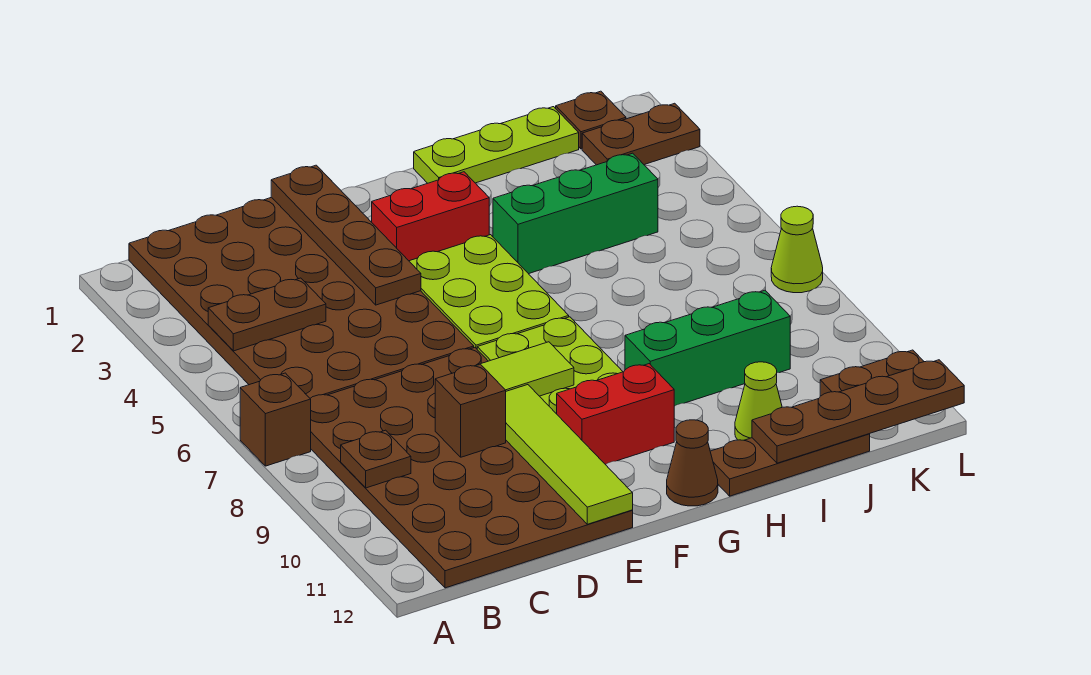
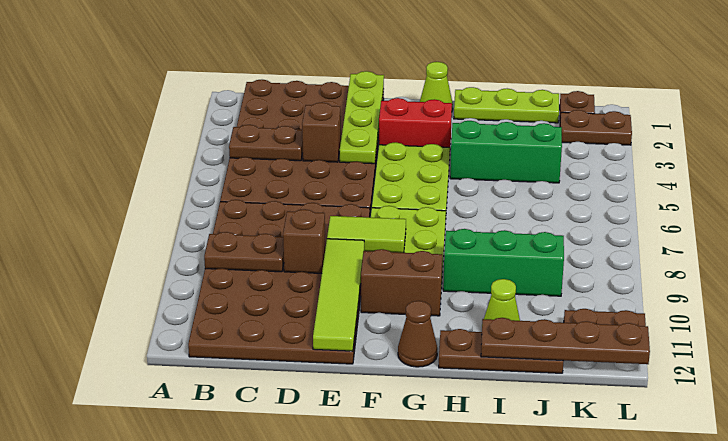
brown 1x1 brick [240,373,311,466] -> brown 1x1 brick moved to [302,103,341,162]
brown 1x1 plate [341,430,411,488] -> brown 1x2 plate [204,232,284,272]
brown 1x4 plate [271,165,421,305] -> lime 1x4 plate [340,71,384,164]
red 1x2 brick [557,364,674,464] -> brown 1x2 brick [361,249,442,316]
lime 1x1 cone [771,206,823,293] -> lime 1x1 cone moved to [420,62,453,110]

